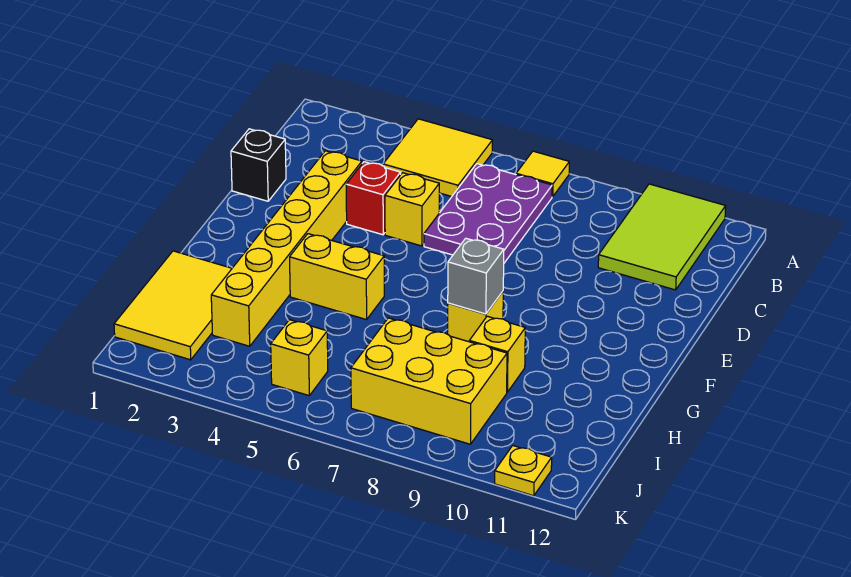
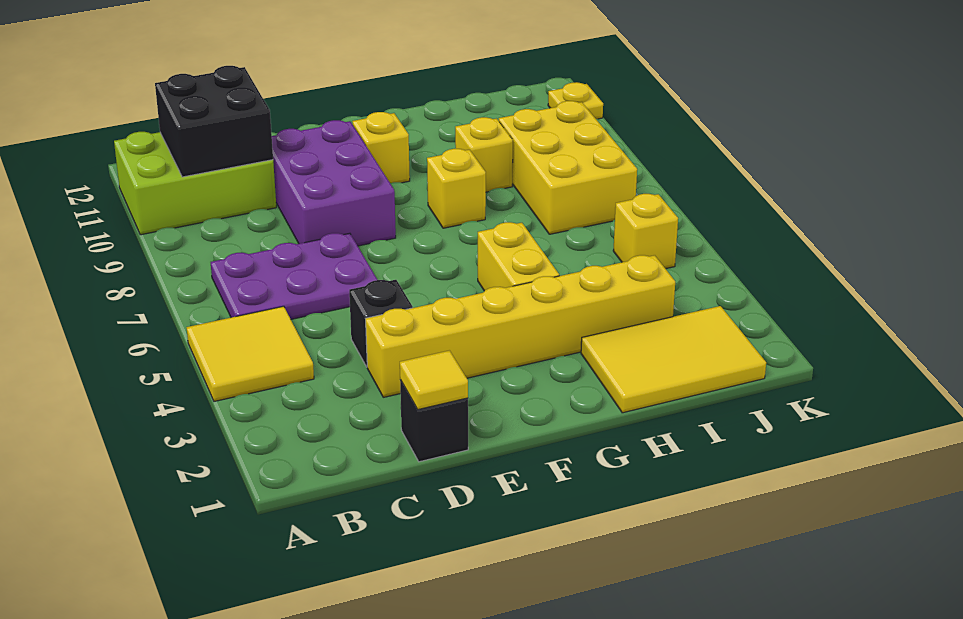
yellow 1x1 tile [516,151,569,197] -> yellow 1x1 tile moved to [400,350,468,409]
lime 2x3 tile [598,184,726,290] -> lime 2x3 brick [114,132,276,235]
none -> black 2x2 brick [155,66,273,177]
red 1x1 brick [346,162,401,235] -> black 1x1 brick [349,280,413,367]
yellow 1x1 brick [385,173,439,246] -> yellow 1x1 brick moved to [352,112,410,183]
none -> purple 2x3 brick [272,120,396,246]
grey 1x1 brick [448,238,504,314] -> none

